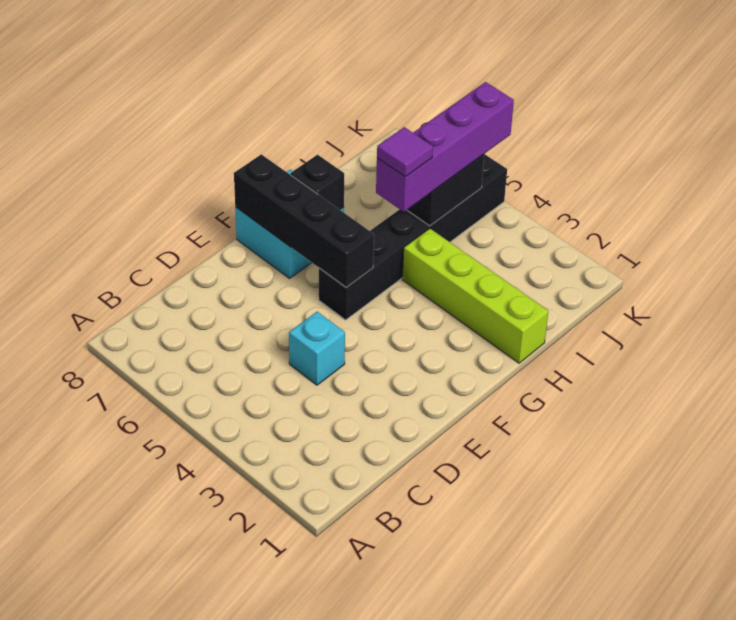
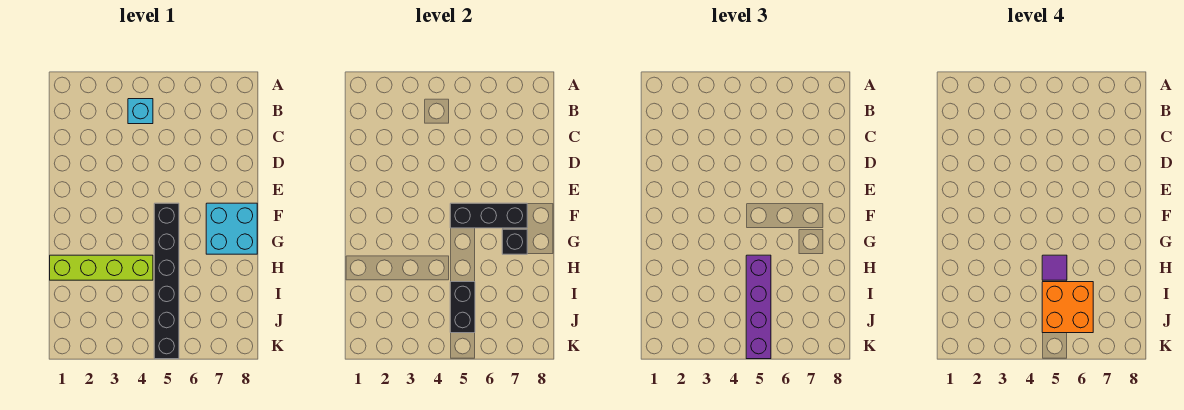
cyan 1x1 brick [289,312,345,385] -> cyan 1x1 brick moved to [128,99,153,124]
black 1x4 brick [234,154,374,287] -> black 1x3 brick [450,203,527,228]
none -> orange 2x2 brick [1042,282,1093,333]

